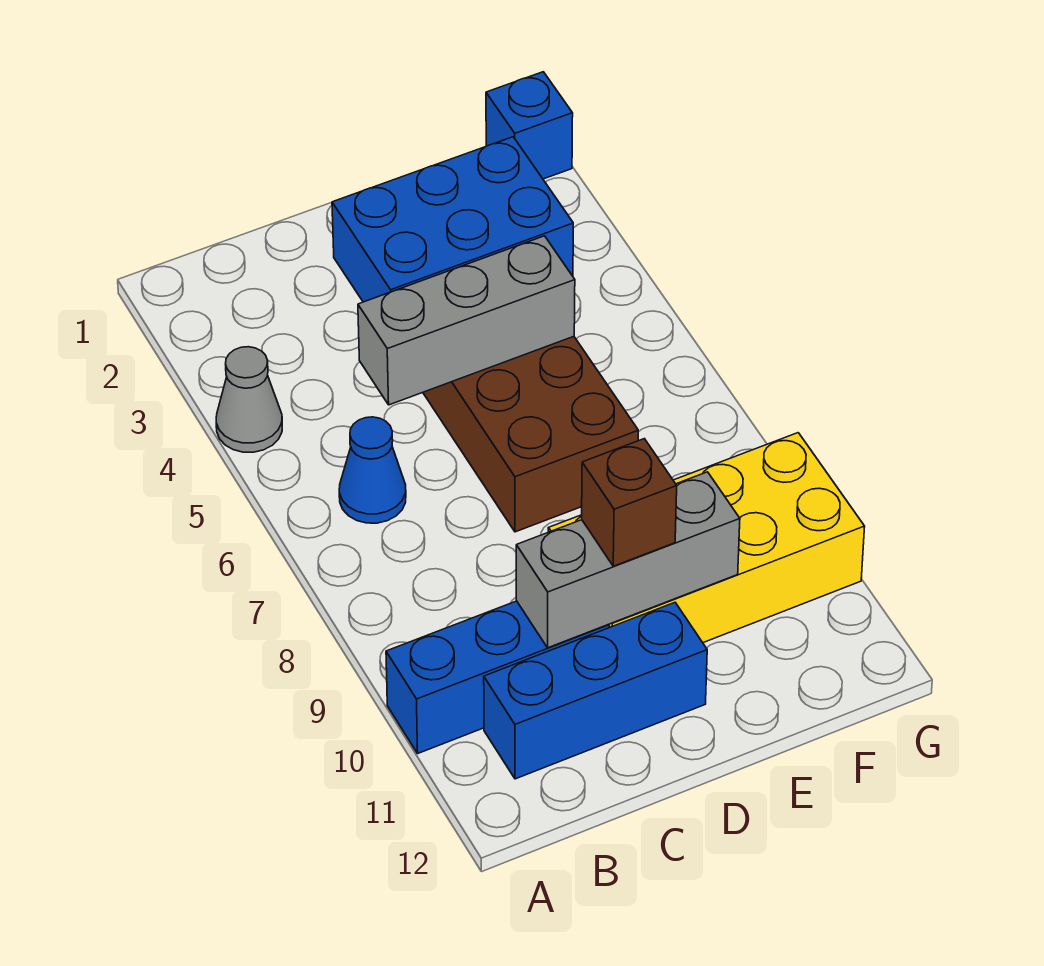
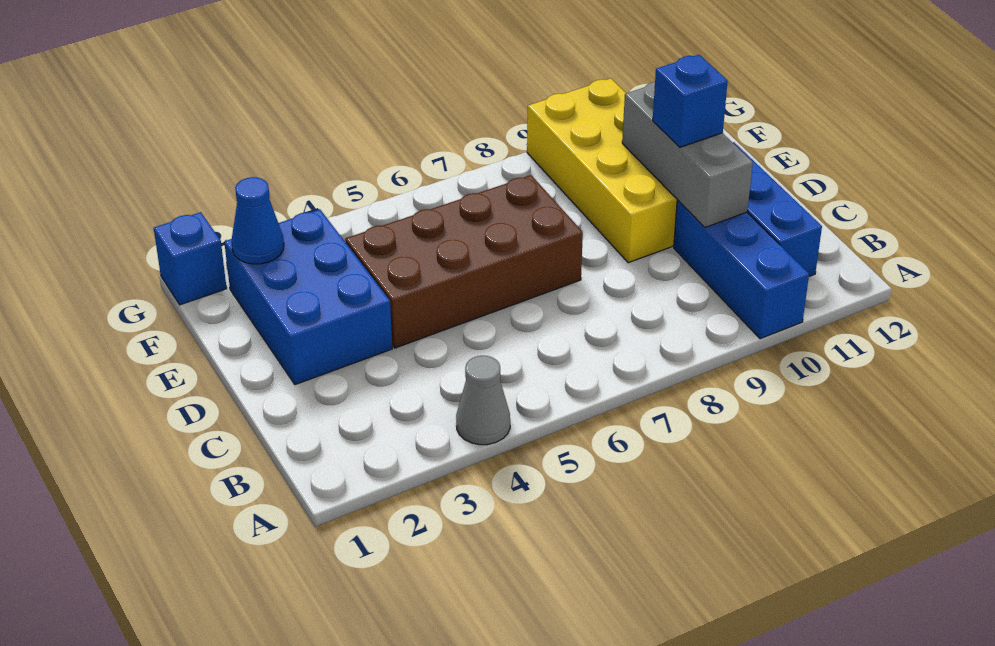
blue 1x1 cone [339,417,406,523] -> blue 1x1 cone moved to [231,177,284,264]
grey 1x3 brick [358,236,575,405] -> none
brown 1x1 brick [582,439,677,566] -> blue 1x1 brick [653,55,728,147]

